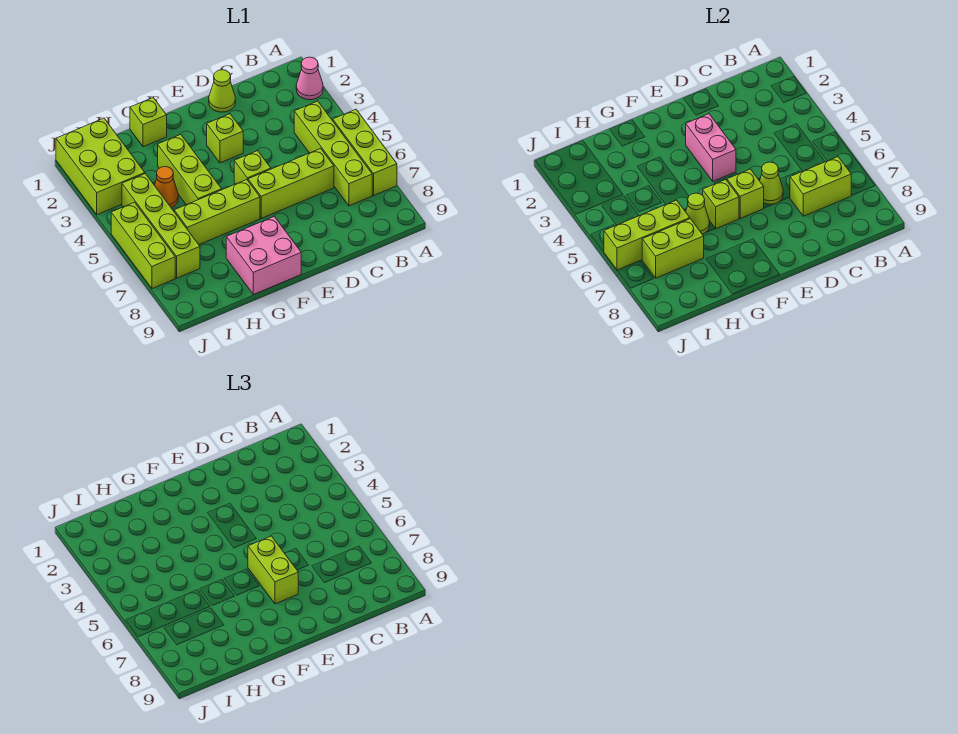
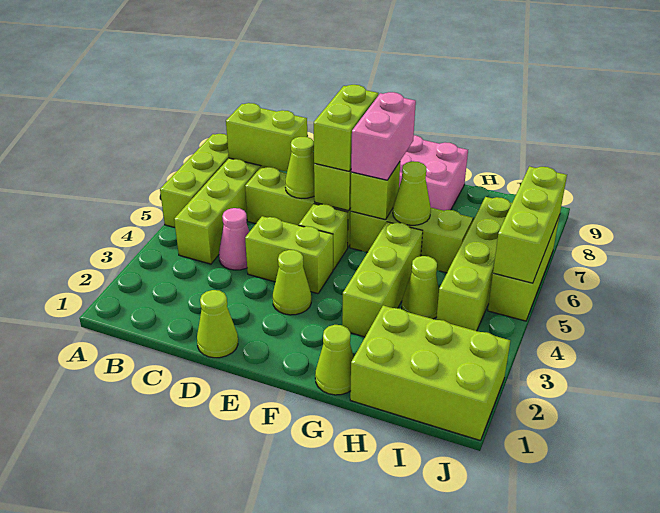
pink 1x1 cone [296,57,323,100] -> pink 1x1 cone moved to [219,208,249,270]
lime 1x1 brick [207,114,243,163] -> lime 1x1 cone [273,250,311,315]
pink 1x2 brick [686,114,736,181] -> pink 1x2 brick moved to [351,92,416,180]
lime 1x1 brick [130,98,167,147] -> lime 1x1 cone [315,325,354,395]
orange 1x1 cone [155,167,178,208] -> lime 1x1 cone [402,256,439,319]
lime 1x3 brick [604,200,690,270] -> lime 1x3 brick turned to [493,166,567,283]
lime 1x2 brick [642,219,704,278] -> lime 1x2 brick moved to [245,216,333,294]
lime 2x3 brick [56,118,145,215] -> lime 2x3 brick turned to [350,306,510,441]

